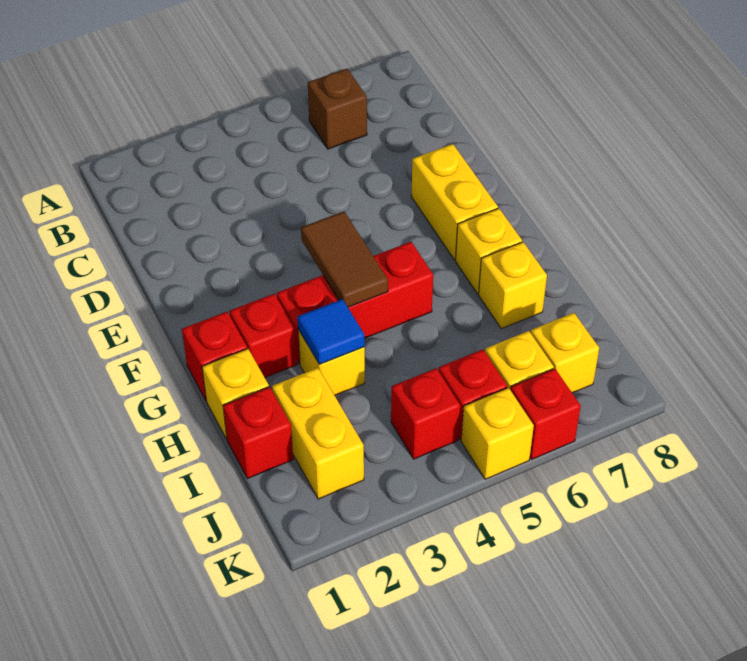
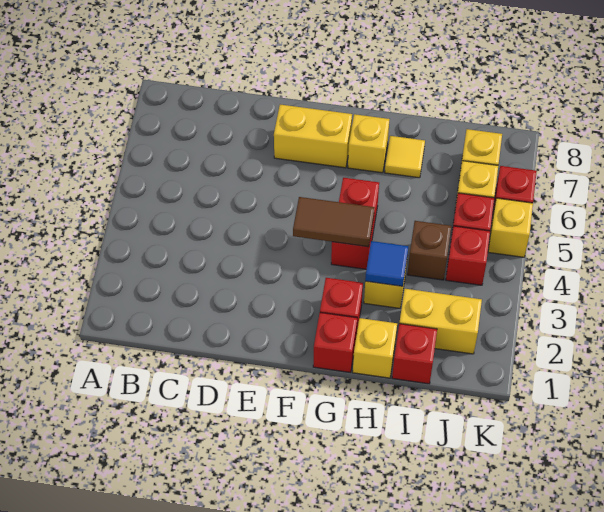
brown 1x1 brick [308,69,367,149] -> brown 1x1 brick moved to [407,221,451,280]
red 1x3 brick [277,242,433,364] -> red 1x2 brick [331,178,379,269]
yellow 1x1 brick [479,242,547,329] -> yellow 1x1 tile [385,136,425,178]

